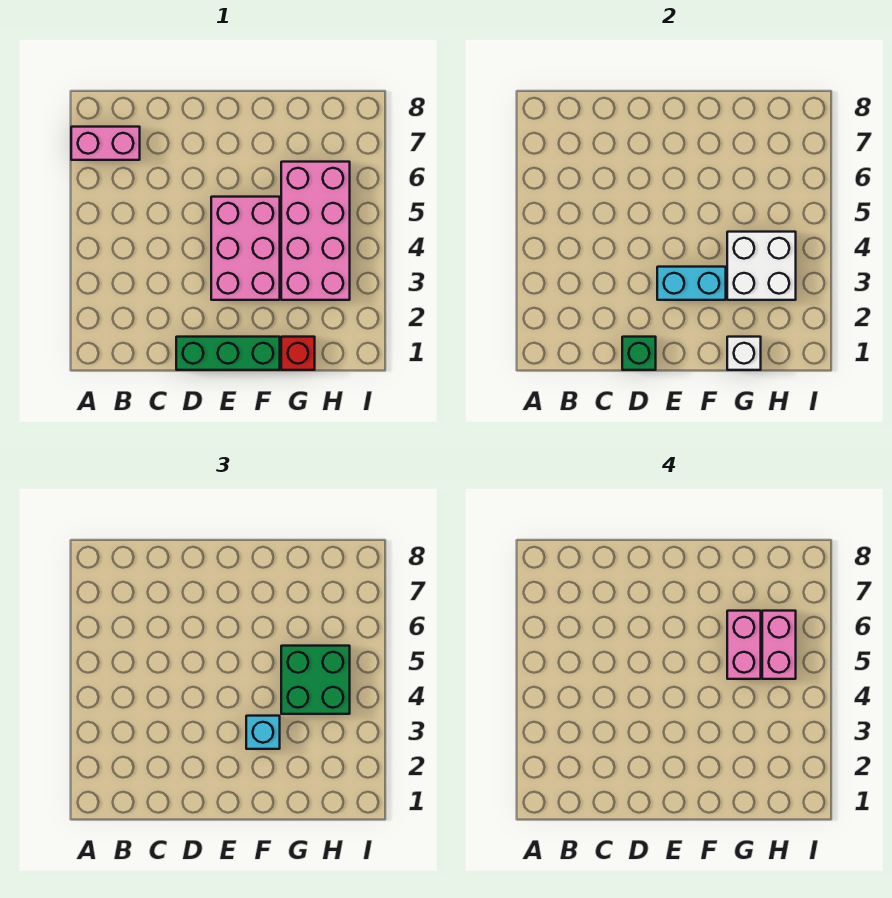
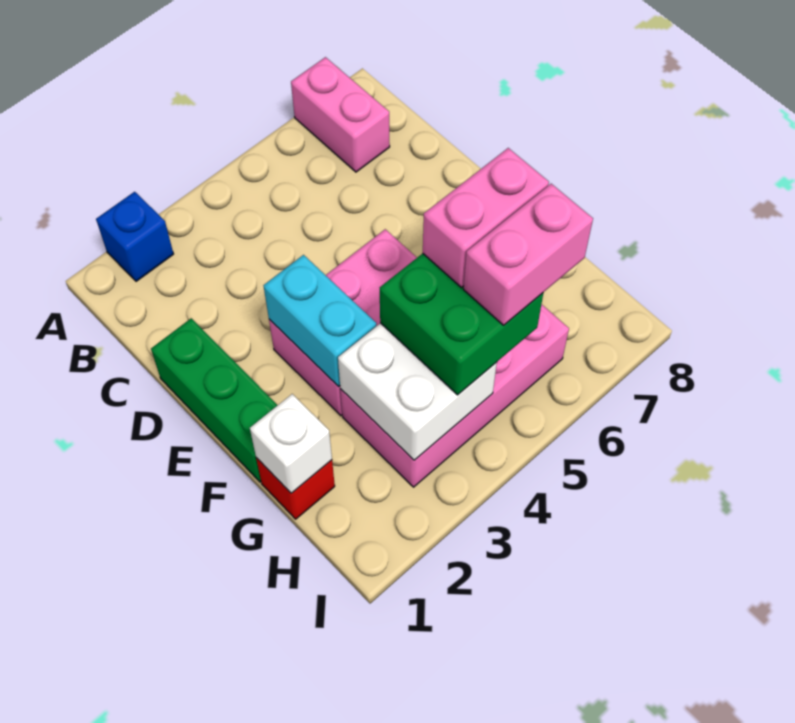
none -> blue 1x1 brick [96,192,173,281]
green 1x1 brick [622,337,656,370] -> none
cyan 1x1 brick [246,716,280,749] -> none

